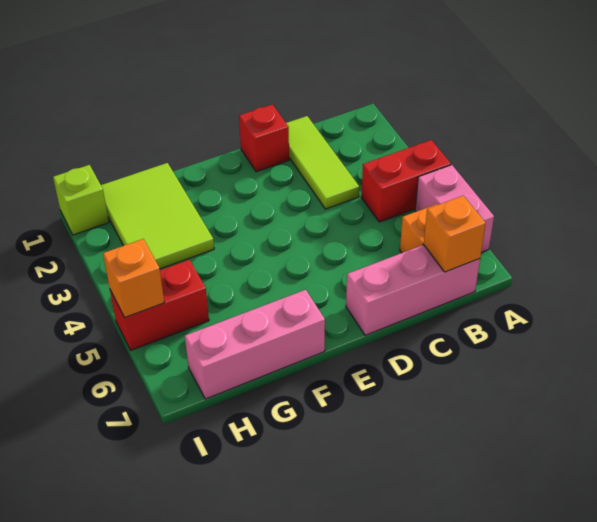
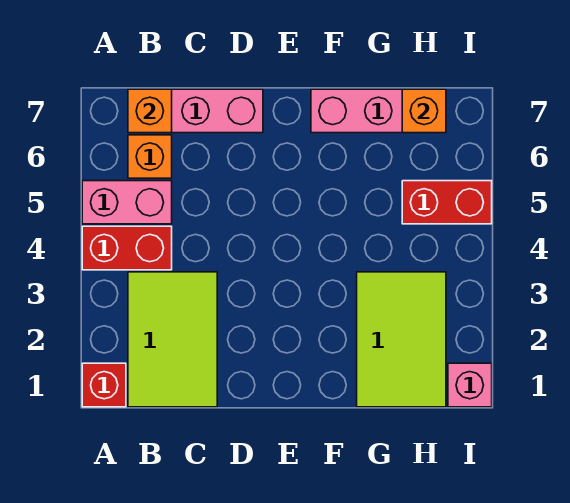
pink 1x2 brick [415,165,494,252] -> pink 1x2 brick turned to [82,181,172,224]
lime 1x3 tile [286,116,359,209] -> lime 2x3 tile [128,272,217,407]
red 1x1 brick [239,104,289,172] -> red 1x1 brick moved to [82,363,126,407]
lime 1x1 brick [53,165,109,235] -> pink 1x1 brick [448,363,492,407]
orange 1x1 brick [103,239,164,318] -> orange 1x1 brick moved to [402,89,446,133]

